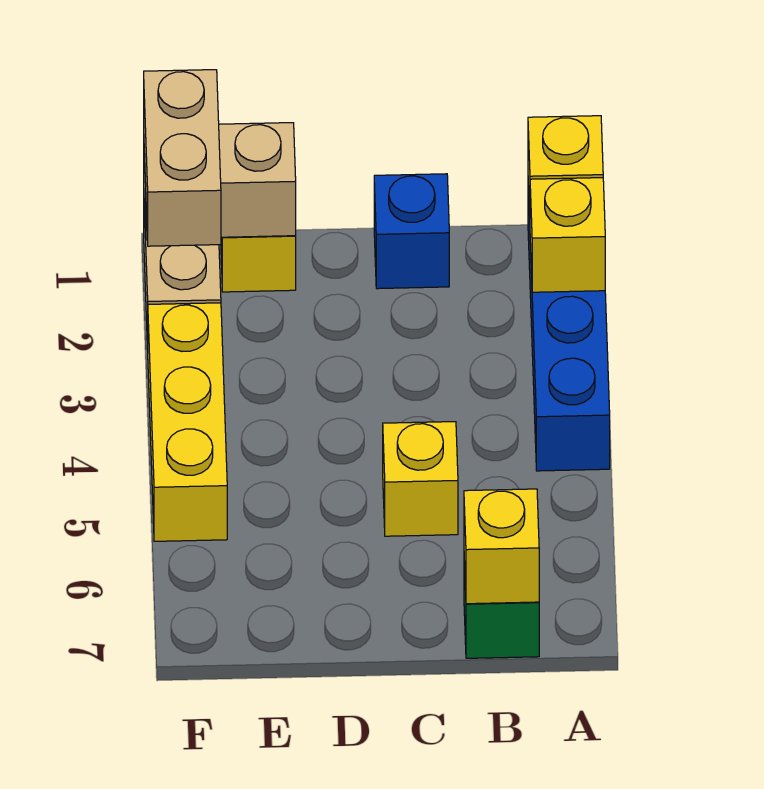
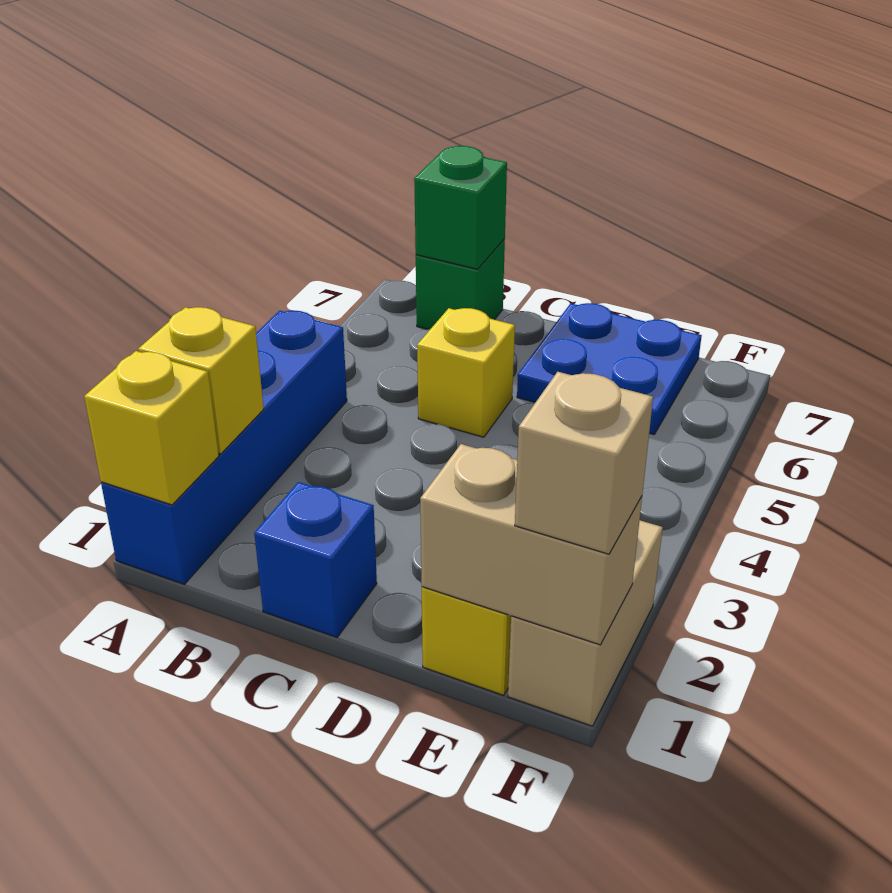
yellow 1x1 brick [464,489,539,604] -> green 1x1 brick [414,146,507,269]
none -> blue 2x2 plate [517,303,702,434]
tan 1x2 brick [144,70,221,246] -> tan 1x1 brick [515,372,653,554]
yellow 1x3 brick [148,303,227,541] -> none

